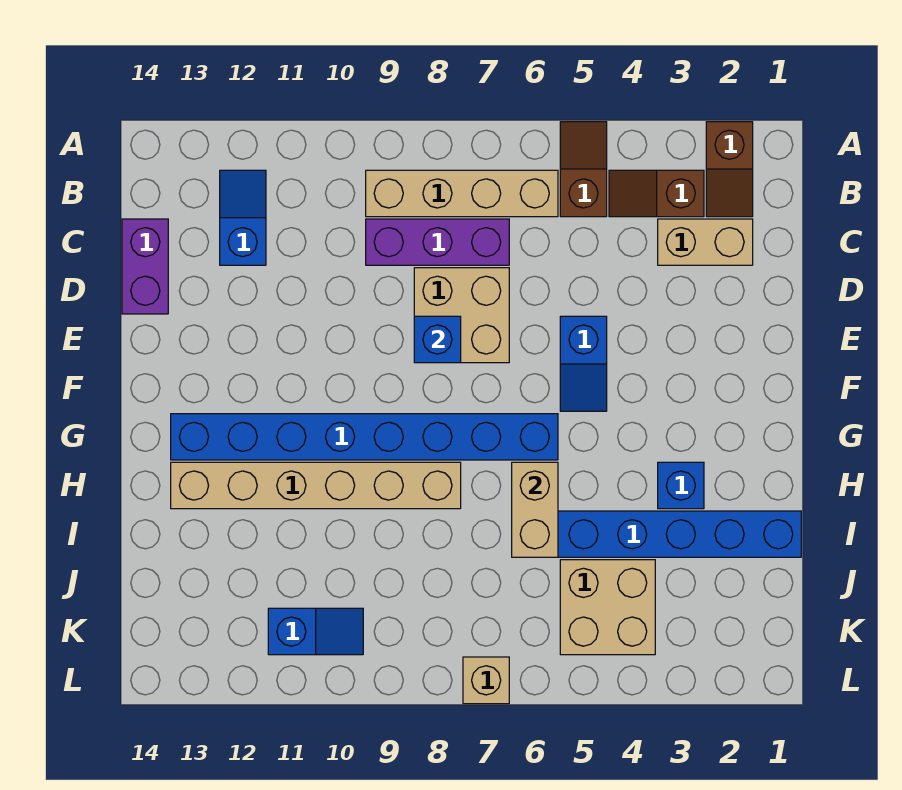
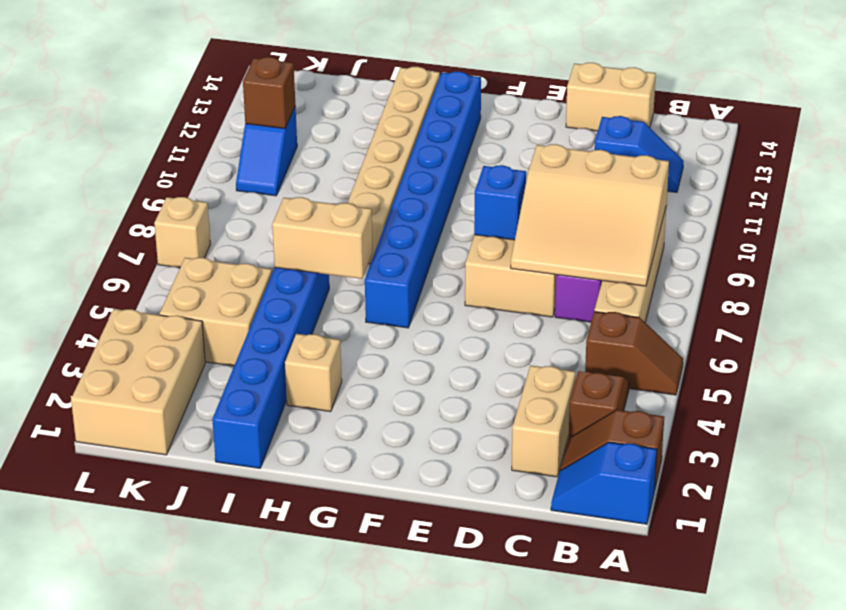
none -> tan 3x3 slope [511,144,669,286]
purple 1x2 brick [122,219,168,314] -> tan 1x2 brick [566,63,656,131]
blue 1x2 slope [560,316,607,411] -> blue 1x2 slope moved to [551,442,657,524]
blue 1x1 brick [658,462,704,509] -> tan 1x1 brick [285,334,342,412]
none -> tan 2x3 brick [71,309,205,455]
none -> brown 1x1 brick [243,57,295,128]

